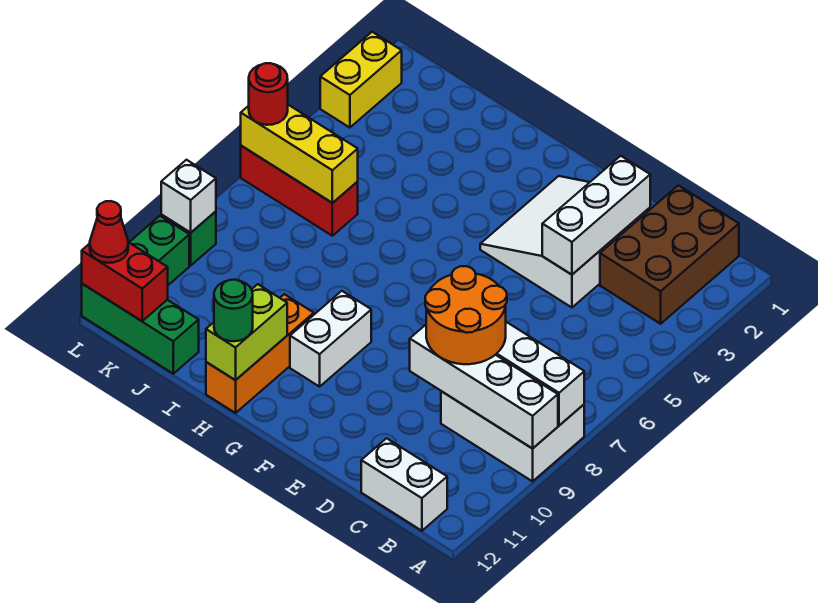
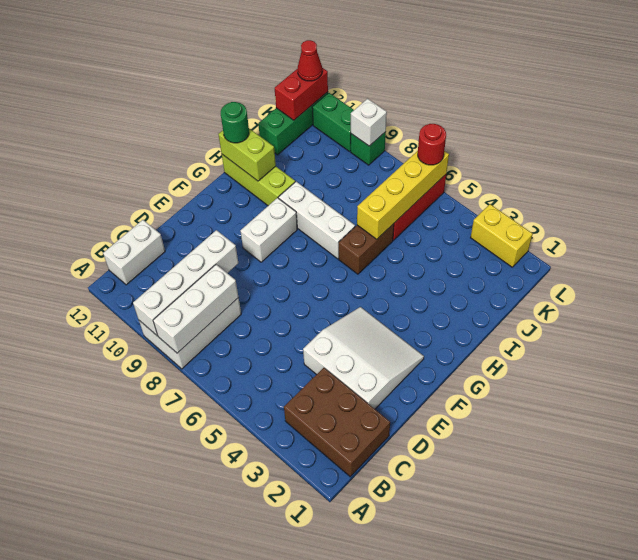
orange 2x2 round brick [425,266,507,364] -> none
white 1x3 brick [542,156,650,275] -> white 1x3 brick moved to [278,182,355,259]
white 1x2 brick [290,291,371,387] -> white 1x2 brick turned to [241,198,297,262]
none -> brown 1x2 brick [339,224,394,274]
orange 1x3 brick [206,294,314,413] -> lime 1x3 brick [222,155,295,206]
yellow 1x3 brick [241,105,358,203] -> yellow 1x4 brick [357,151,449,239]

